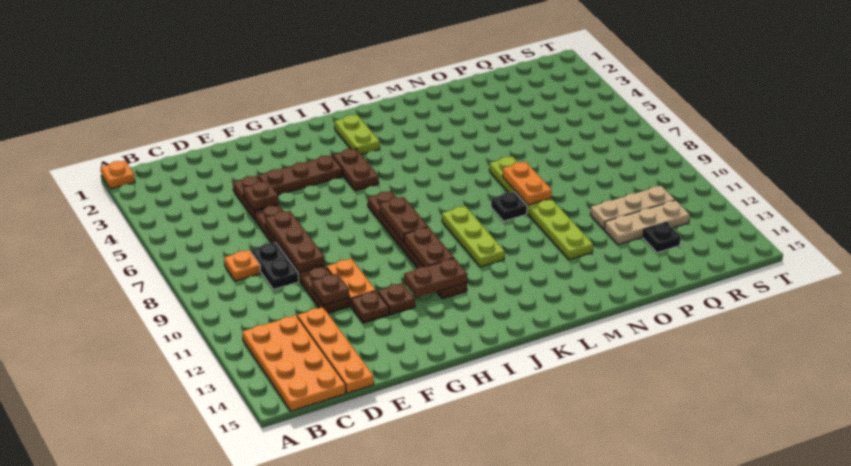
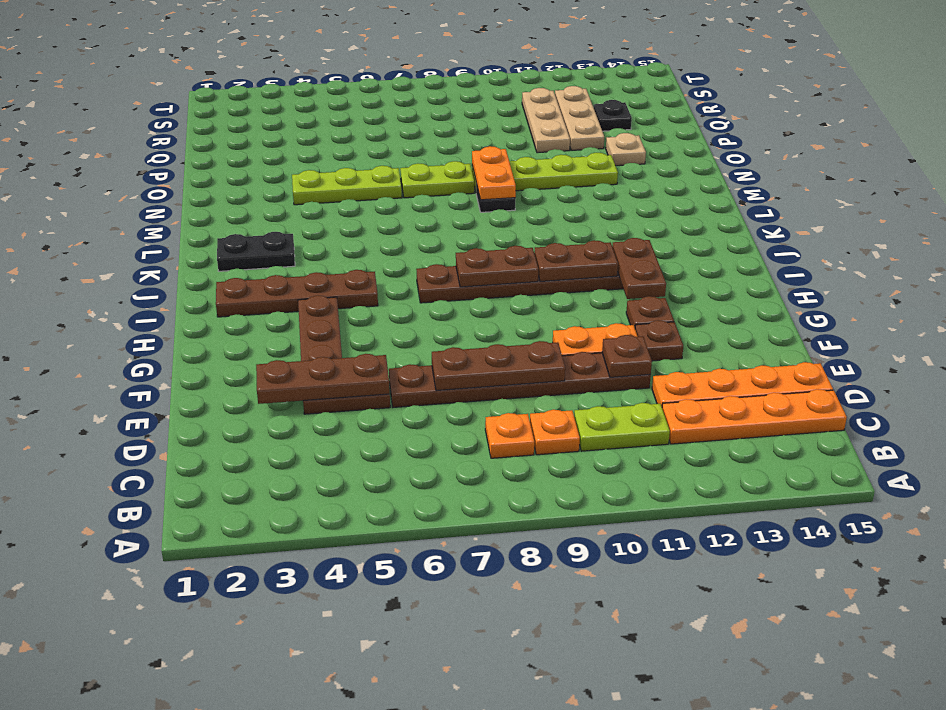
orange 1x1 plate [101,161,135,189] -> orange 1x1 plate moved to [530,410,580,455]
orange 2x4 plate [242,315,346,411] -> orange 1x4 plate [662,389,847,444]
black 1x2 plate [251,243,299,289] -> black 1x2 plate moved to [217,232,295,271]
brown 1x1 plate [243,181,278,211] -> brown 1x3 plate [256,354,390,404]
brown 1x2 plate [333,148,379,191] -> brown 1x4 plate [216,270,378,317]
lime 1x2 plate [335,115,380,155] -> lime 1x2 plate moved to [574,403,670,451]
lime 1x3 plate [442,206,505,267] -> lime 1x3 plate moved to [292,166,402,205]
orange 1x2 plate [503,162,552,205] -> orange 1x2 plate turned to [472,146,516,200]
none -> tan 1x1 plate [606,133,646,166]

